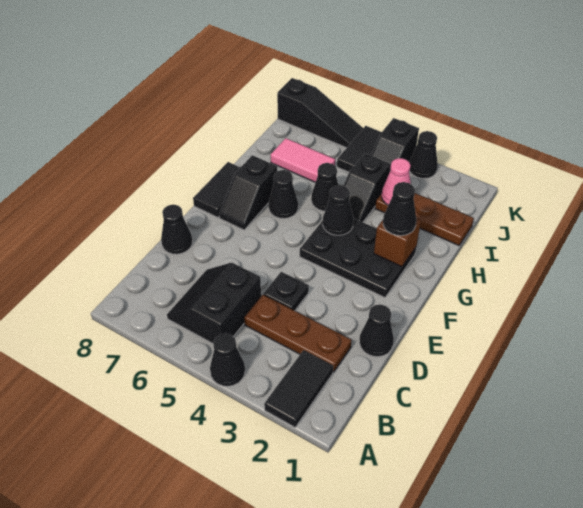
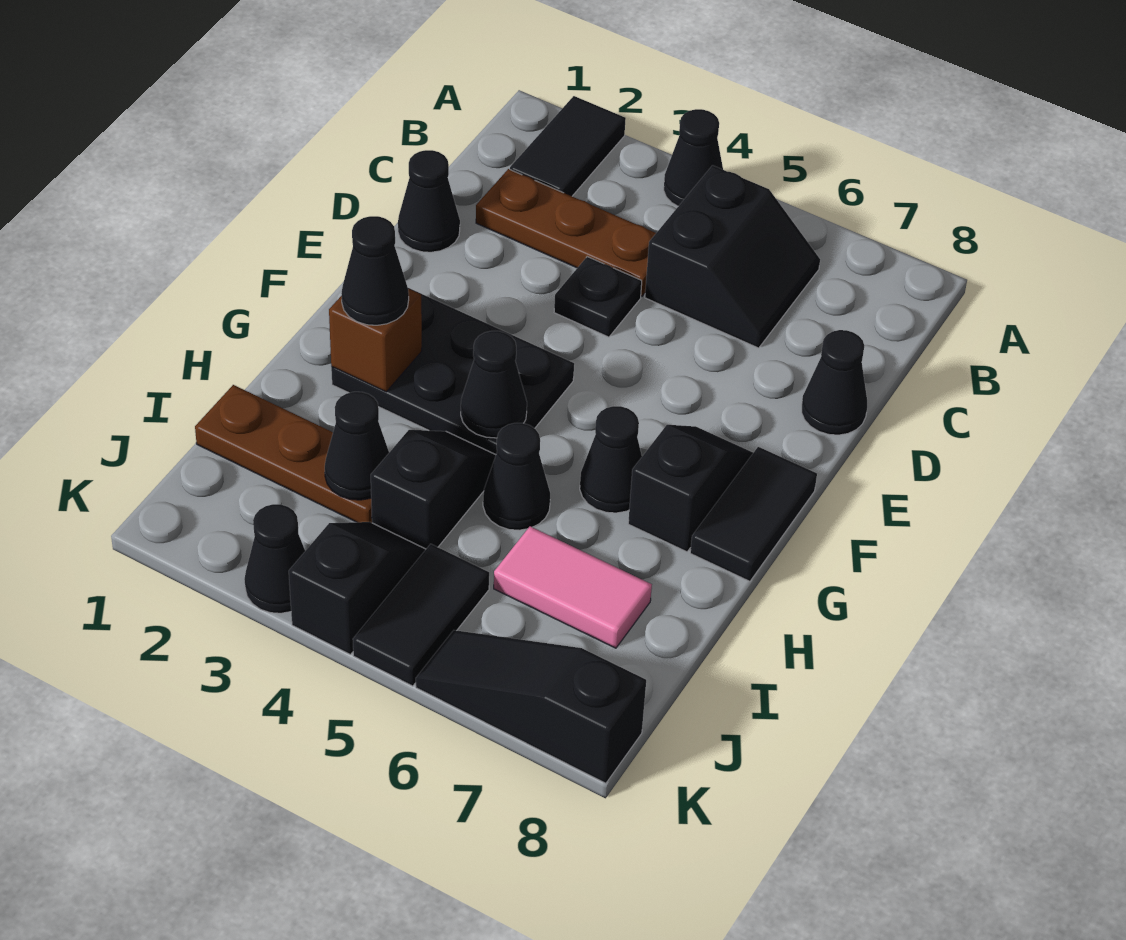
pink 1x1 cone [382,158,411,205] -> black 1x1 cone [325,392,389,500]

